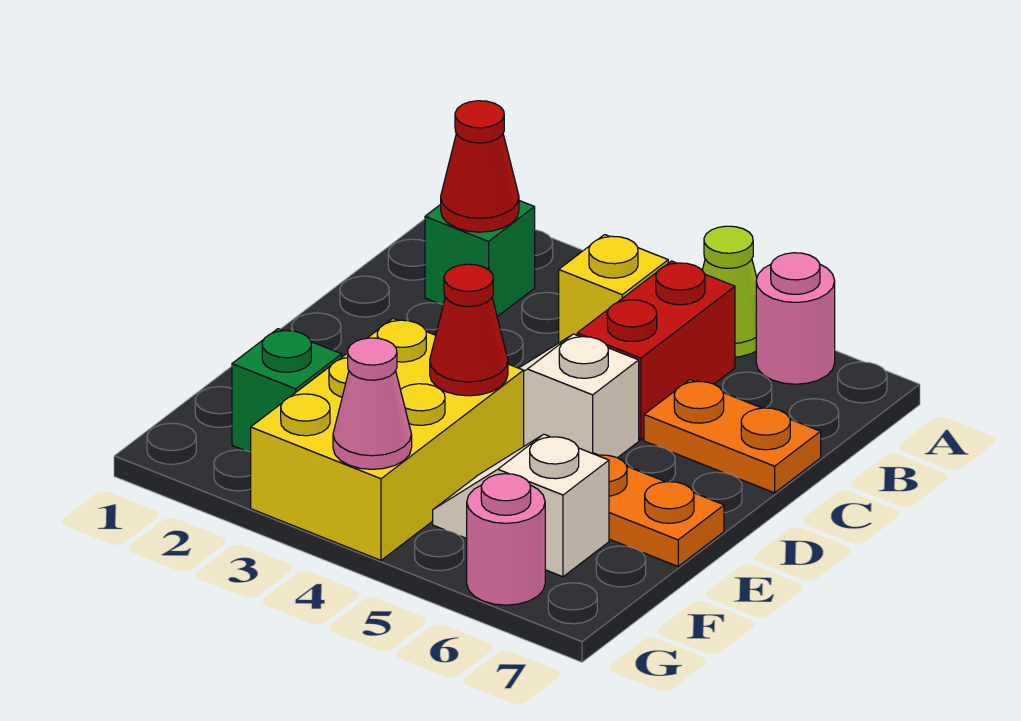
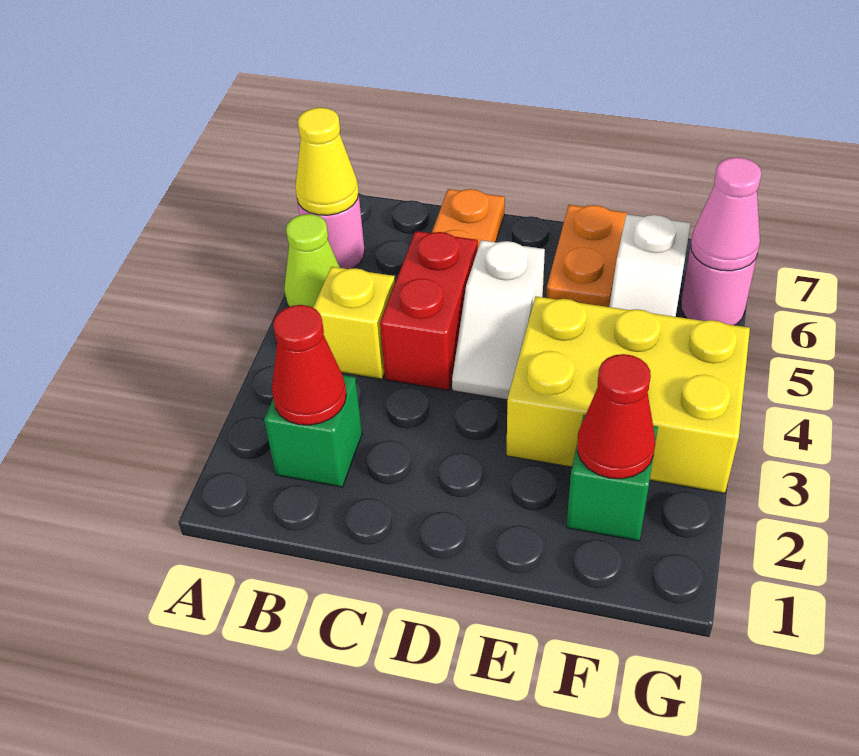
none -> yellow 1x1 cone [295,108,359,215]
red 1x2 brick [577,261,735,440] -> red 1x2 brick turned to [380,231,478,390]
red 1x1 cone [430,264,508,396] -> red 1x1 cone moved to [577,354,655,479]
pink 1x1 cone [333,338,412,469] -> pink 1x1 cone moved to [691,157,761,271]

